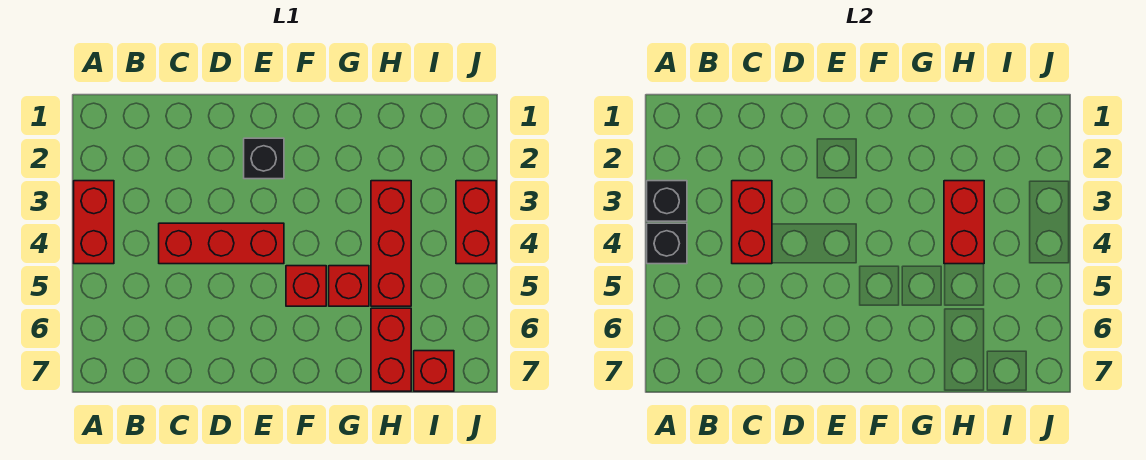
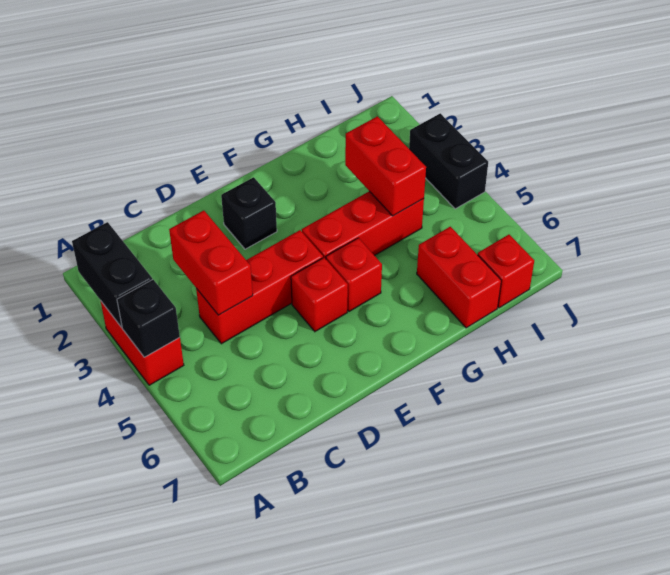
black 1x1 brick [647,181,687,221] -> black 1x2 brick [72,222,152,328]
red 1x1 brick [329,266,369,306] -> red 1x1 brick moved to [291,258,348,331]
red 1x3 brick [371,181,411,306] -> red 1x3 brick turned to [302,191,424,259]
red 1x2 brick [456,181,496,264] -> black 1x2 brick [409,113,488,209]

